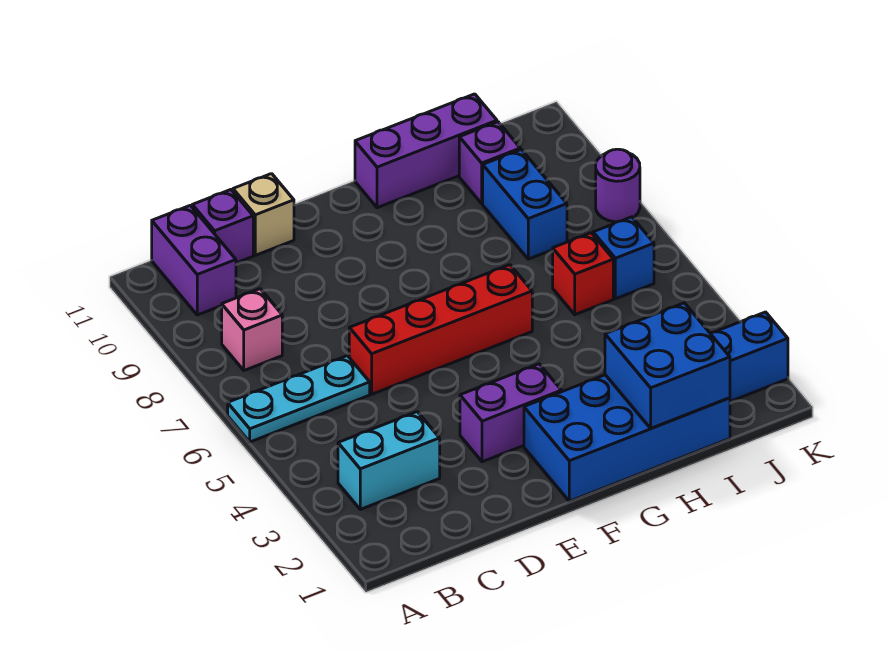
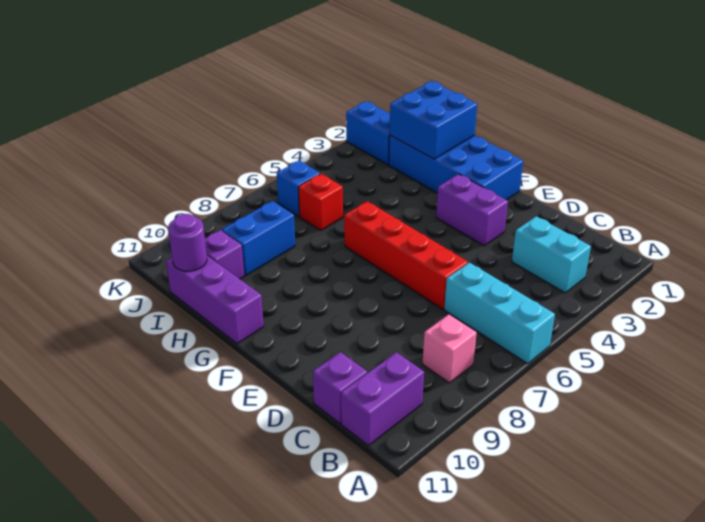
cyan 1x3 plate [228,356,370,442] -> cyan 1x3 brick [444,263,555,364]
tan 1x1 brick [233,174,294,255] -> none
purple 1x1 round brick [596,149,640,222] -> purple 1x1 round brick moved to [168,214,207,271]

